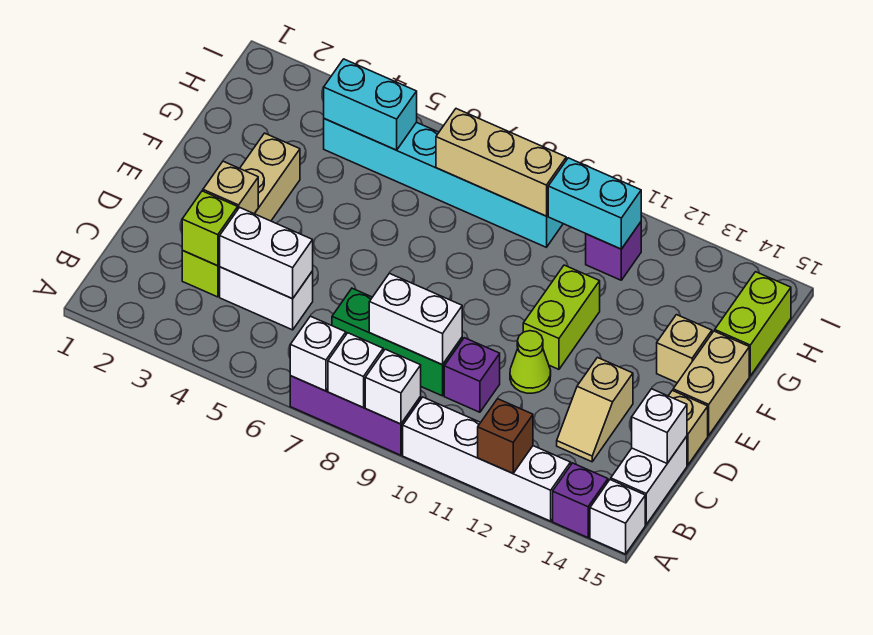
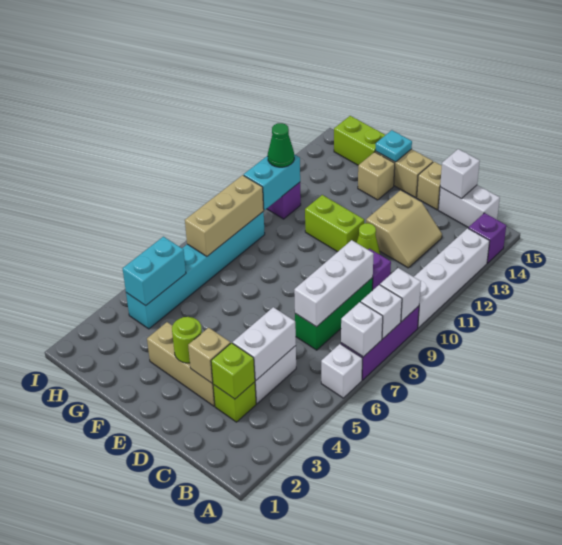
brown 1x1 brick [478,399,533,473] -> none
white 1x1 brick [590,480,645,554] -> white 1x1 brick moved to [321,344,362,398]
white 1x2 brick [369,273,462,365] -> white 1x3 brick [294,240,374,327]
tan 1x2 slope [557,358,633,462] -> tan 2x2 slope [366,190,442,268]
none -> lime 1x1 round brick [172,317,202,363]
none -> cyan 1x1 plate [375,130,412,162]
none -> green 1x1 cone [268,123,294,167]

